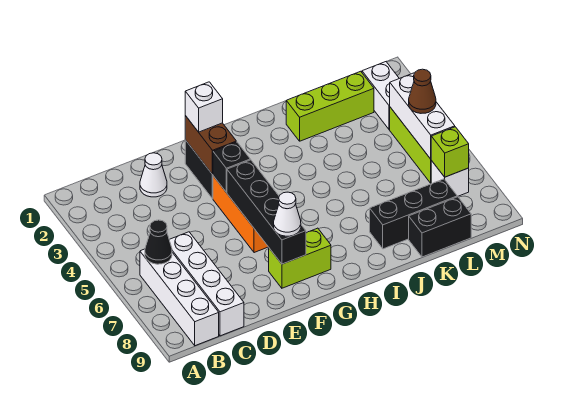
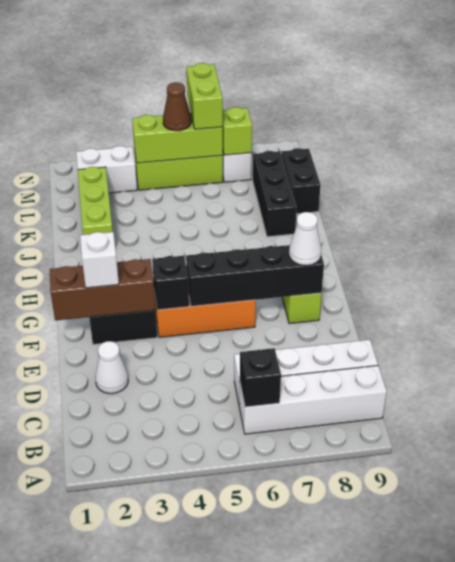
black 1x1 cone [145,220,172,264] -> black 1x1 brick [240,348,281,407]
brown 1x2 brick [185,116,236,175] -> brown 1x3 brick [49,259,156,320]
white 1x3 brick [390,73,455,159] -> lime 1x3 brick [132,113,223,163]
none -> lime 1x2 brick [187,63,223,129]

